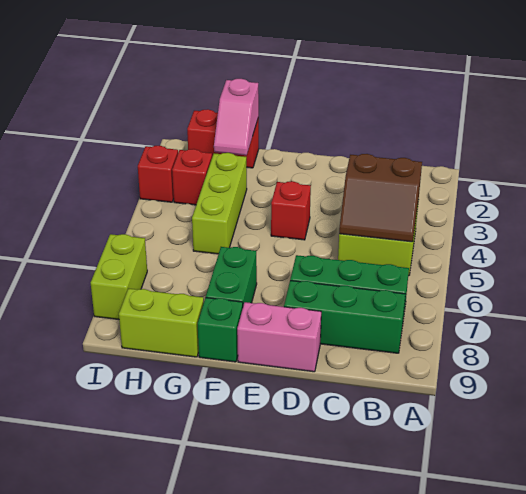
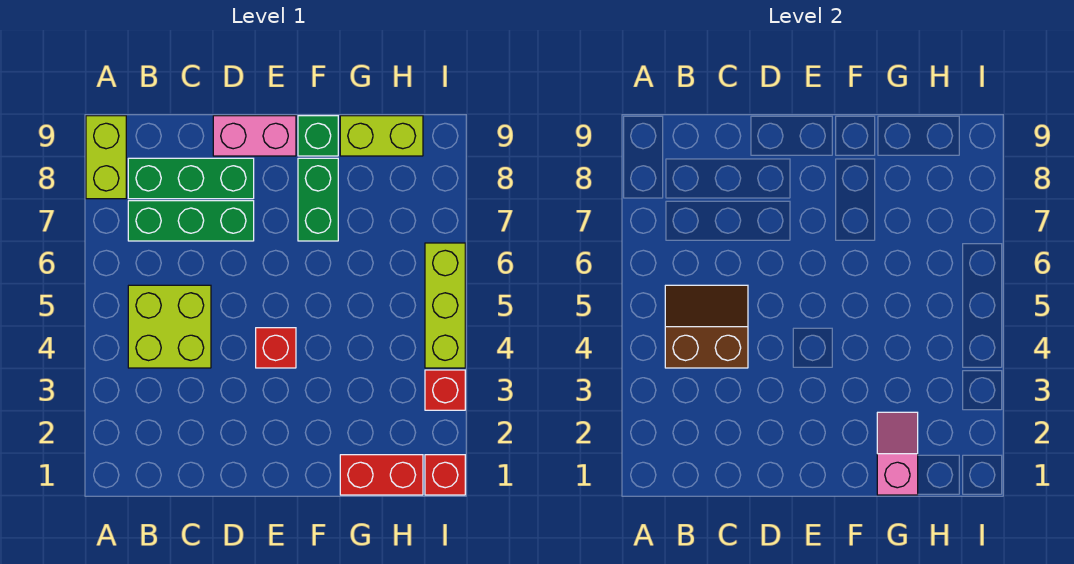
lime 1x3 brick [192,153,247,254] -> lime 1x3 brick moved to [425,243,465,368]
red 1x1 brick [172,149,212,205] -> red 1x1 brick moved to [425,455,465,495]
lime 1x2 brick [91,234,147,319] -> lime 1x2 brick moved to [86,116,126,199]

